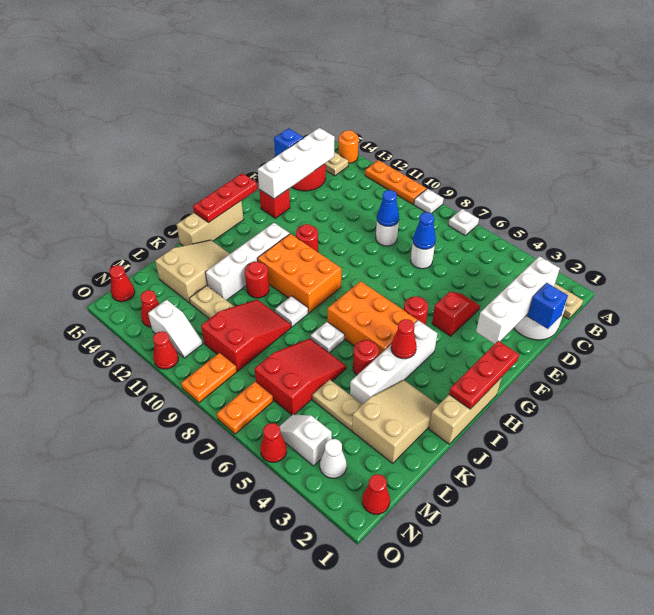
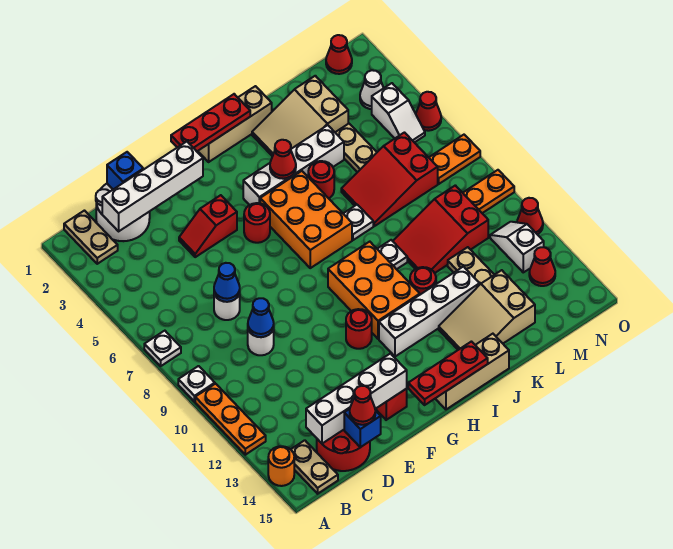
red 1x1 cone [109,265,135,302] -> red 1x1 cone moved to [350,386,375,425]

